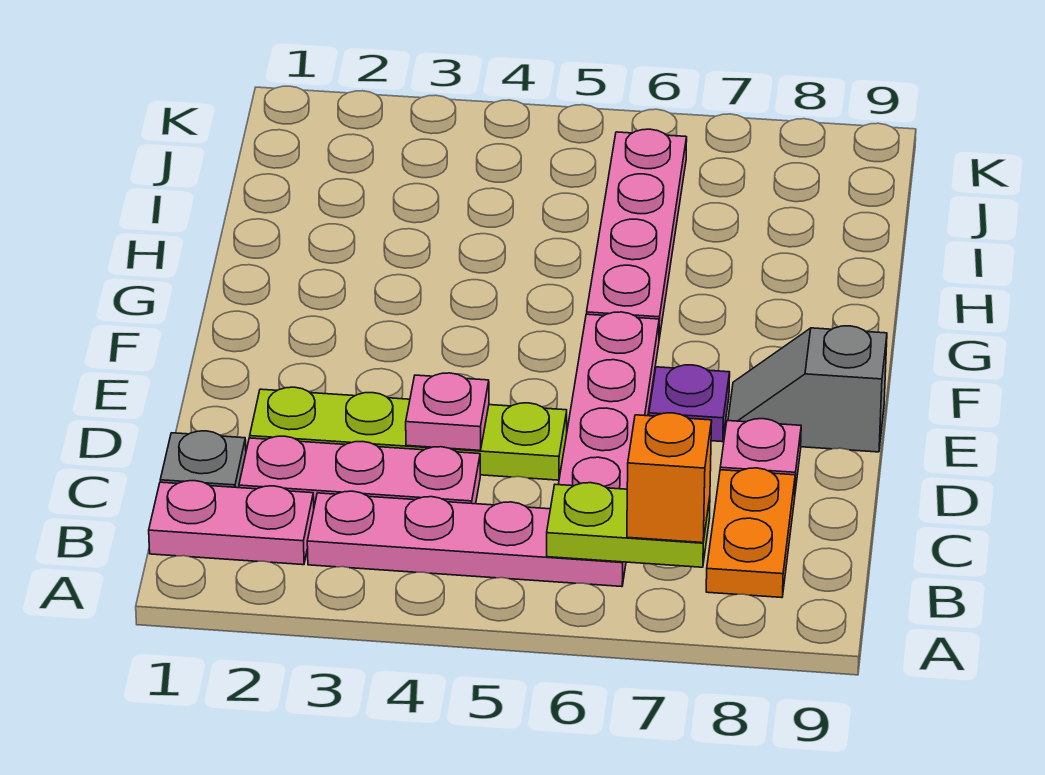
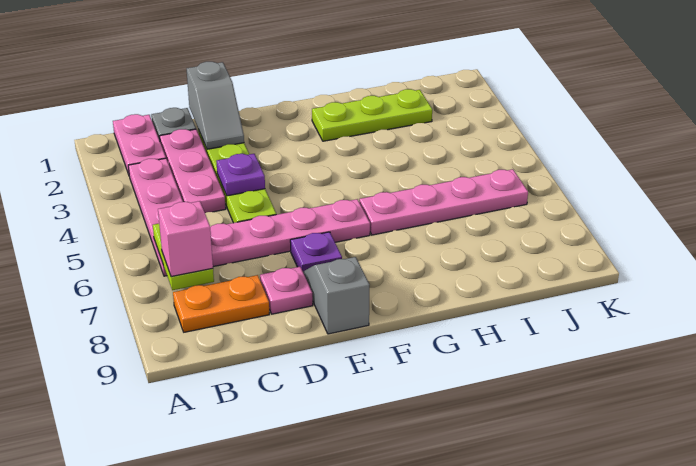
orange 1x1 brick [627,413,712,543] -> pink 1x1 brick [158,201,213,277]
none -> grey 1x2 slope [187,62,244,149]
pink 1x1 plate [406,373,489,450] -> purple 1x1 plate [216,154,265,196]
none -> lime 1x3 plate [312,89,432,141]

